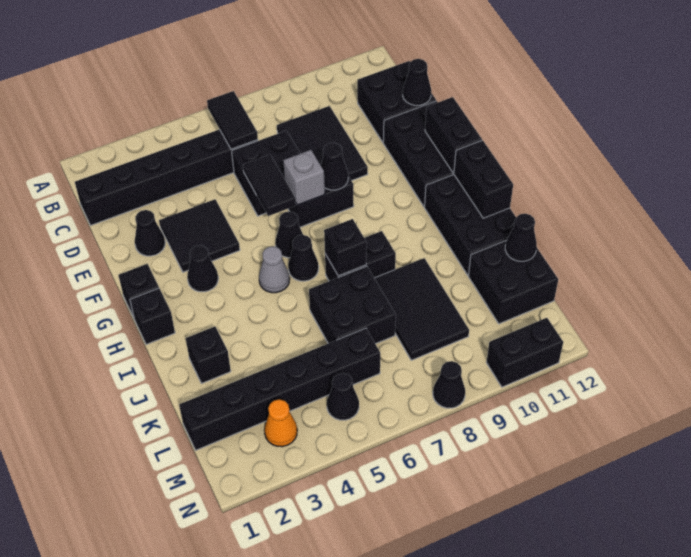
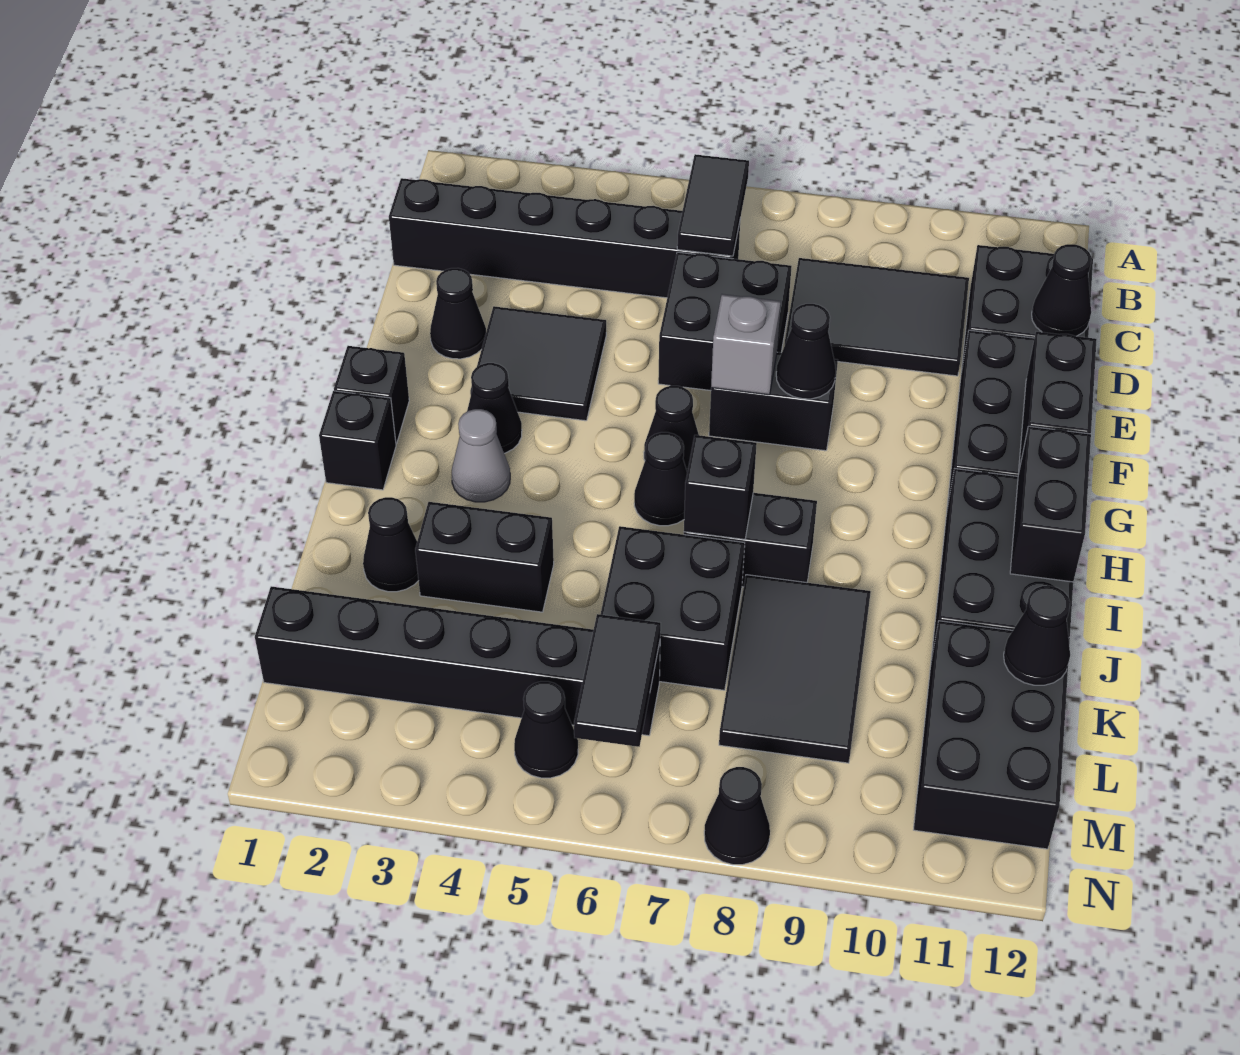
black 2x3 tile [277,106,368,181] -> black 2x3 tile turned to [785,258,969,376]
black 1x2 tile [243,155,296,216] -> black 1x2 tile moved to [574,614,661,747]
grey 1x1 cone [259,246,290,293] -> grey 1x1 cone moved to [452,409,510,502]
black 1x1 brick [186,327,231,383] -> black 1x1 cone [363,497,419,592]
black 2x2 brick [469,240,558,324] -> black 2x3 brick [913,621,1070,849]
orange 1x1 cone [264,399,297,447] -> none
black 1x2 brick [486,318,563,387] -> black 1x2 brick moved to [415,502,554,612]

